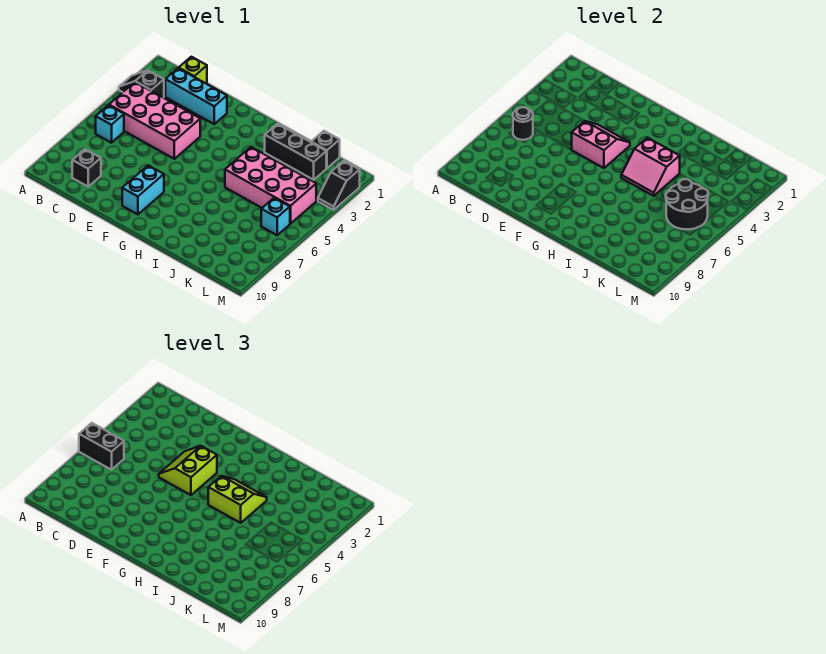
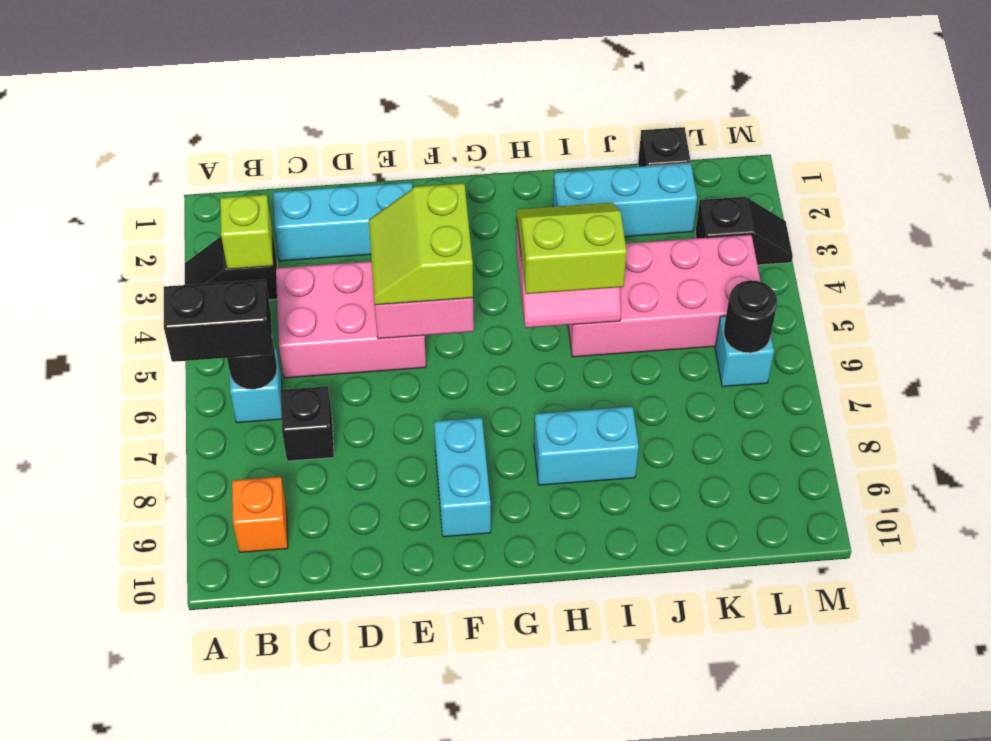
pink 2x4 brick [109,82,200,159] -> pink 2x3 brick [276,261,426,378]
none -> orange 1x1 brick [232,477,288,552]
lime 1x1 brick [179,57,207,84] -> lime 1x1 brick moved to [220,195,273,269]
black 1x1 brick [72,149,101,186] -> black 1x1 brick moved to [280,386,334,461]
none -> cyan 1x2 brick [534,406,639,485]
black 1x3 brick [265,124,326,180] -> cyan 1x3 brick [553,163,697,237]
black 2x2 round brick [666,179,708,230] -> black 1x1 round brick [724,280,777,353]
black 1x2 slope [318,161,360,210] -> black 1x2 slope turned to [695,197,793,265]

